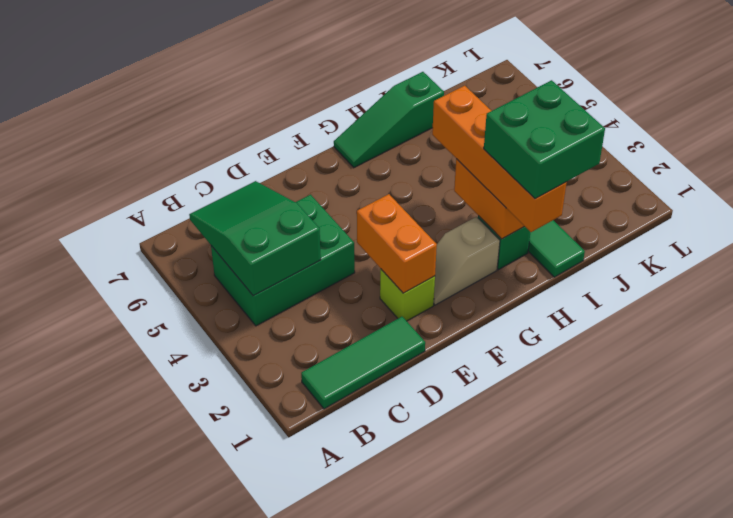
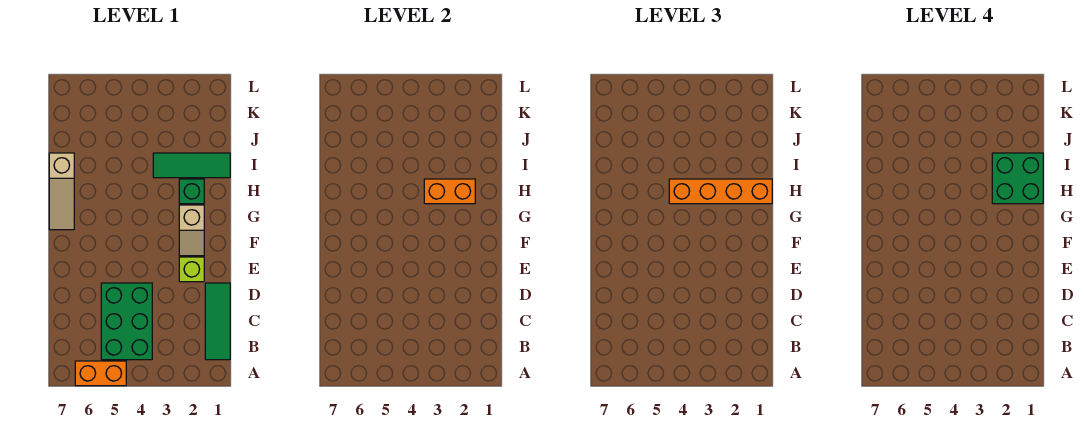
green 2x3 slope [189,181,321,296] -> none
orange 1x2 brick [357,194,437,293] -> orange 1x2 brick moved to [75,361,126,386]
green 1x3 slope [334,72,444,168] -> tan 1x3 slope [49,153,74,230]

